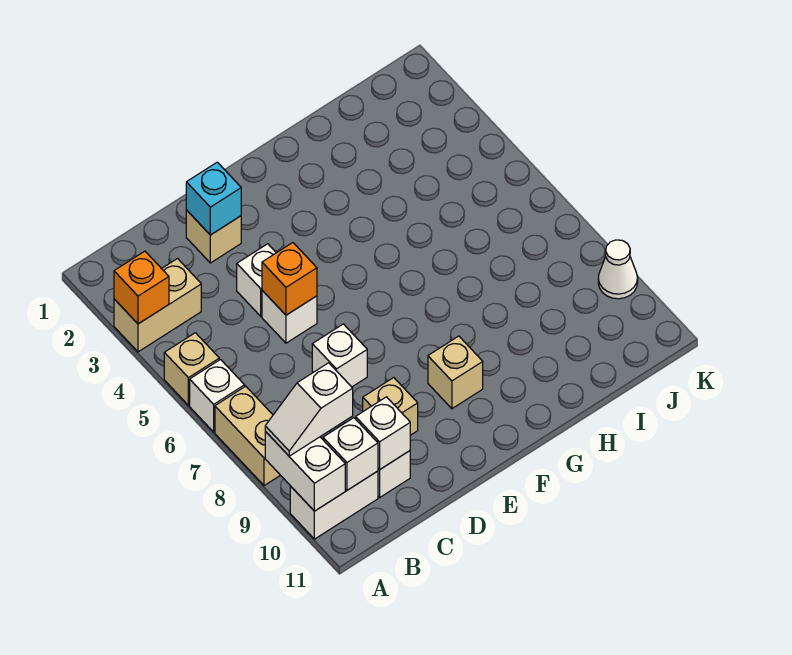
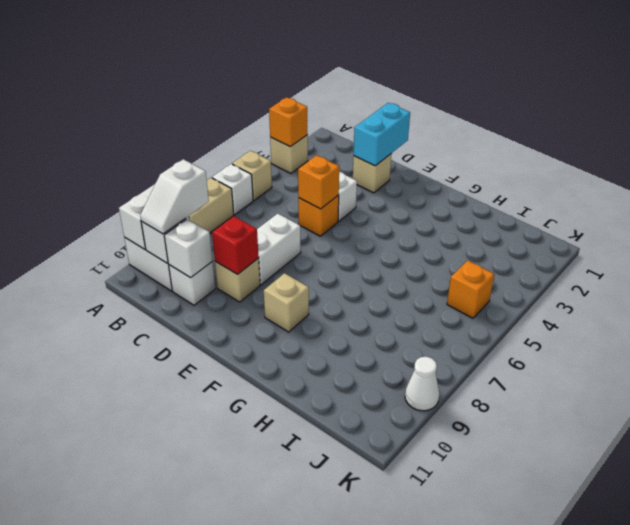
tan 1x2 brick [114,259,201,352] -> tan 1x1 brick [270,135,308,173]
white 1x2 slope [265,363,353,456] -> white 1x2 slope turned to [140,159,209,234]
cyan 1x1 brick [186,162,241,235] -> cyan 1x2 brick [354,103,410,166]
white 1x1 brick [262,290,317,343] -> orange 1x1 brick [298,195,339,236]
white 1x1 brick [312,324,367,387] -> white 1x2 brick [257,214,301,285]
none -> red 1x1 brick [212,216,259,274]
none -> orange 1x1 brick [447,260,494,318]

